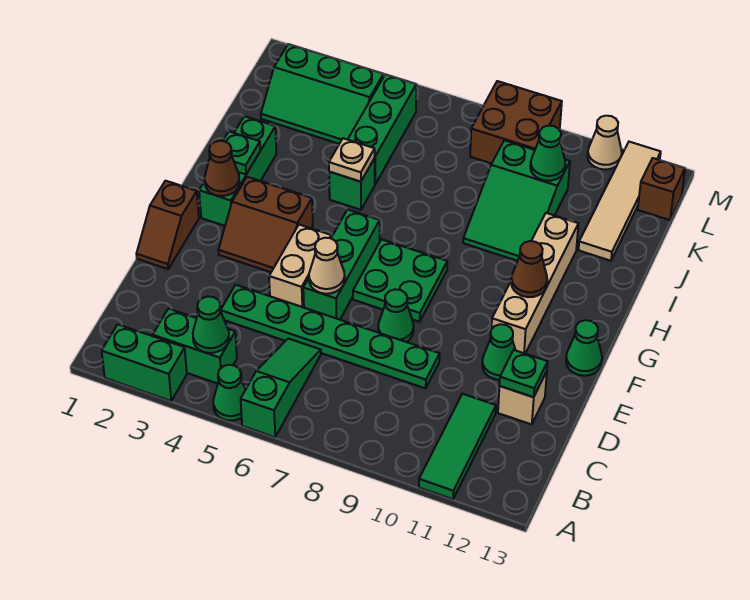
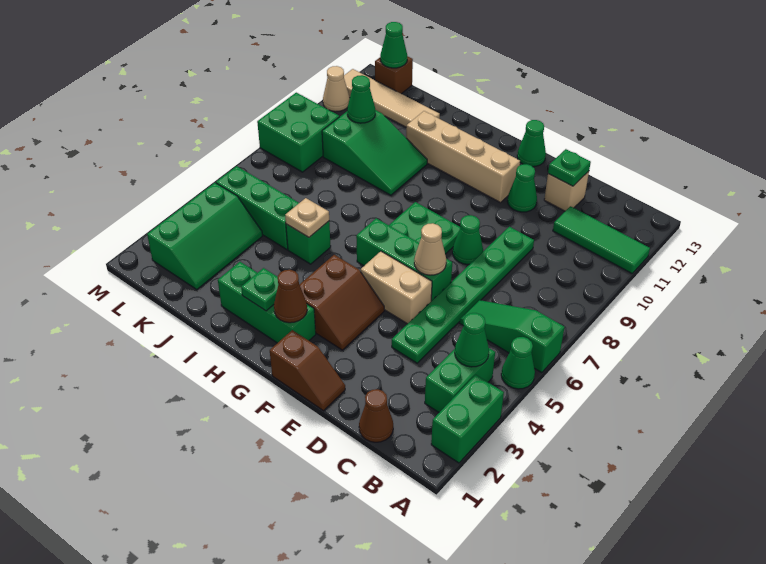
brown 1x1 cone [511,241,547,297] -> brown 1x1 cone moved to [359,389,393,442]
brown 2x2 brick [470,81,562,164] -> green 2x2 brick [257,93,339,172]
none -> green 1x1 cone [380,22,407,68]

